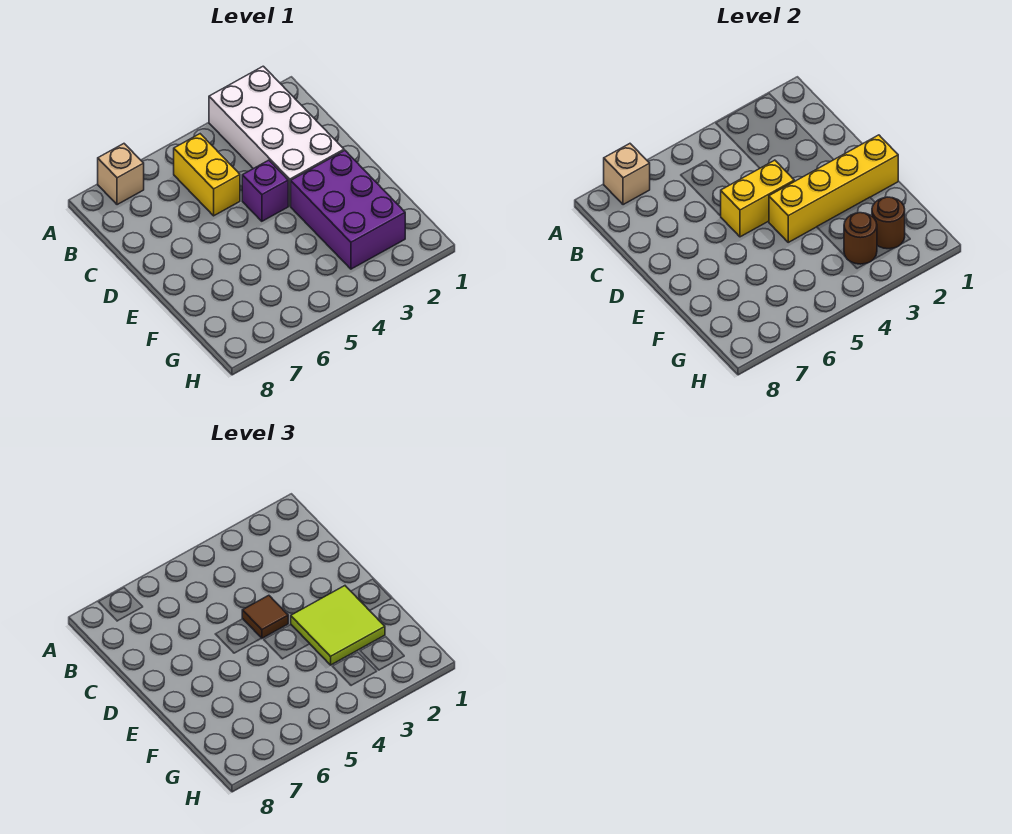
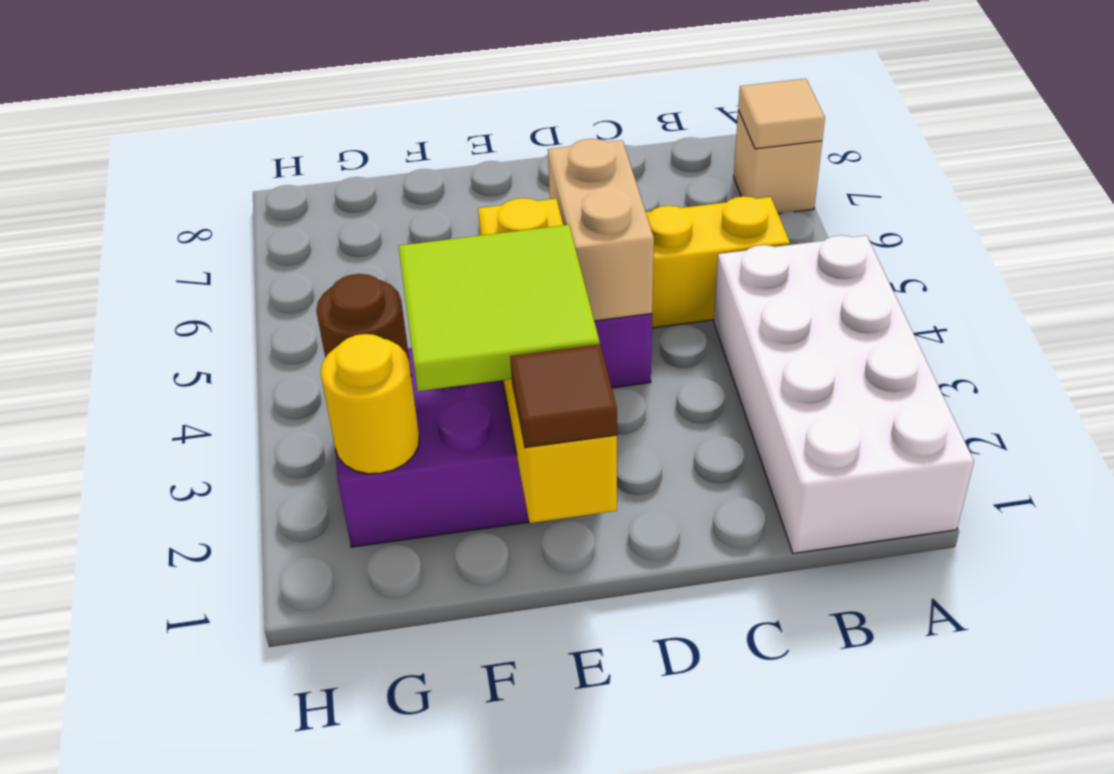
white 2x4 brick [209,66,344,206] -> white 2x4 brick turned to [714,235,974,553]
tan 1x1 brick [604,144,650,205] -> tan 1x1 tile [738,79,825,149]
yellow 1x2 brick [721,160,794,237] -> tan 1x2 brick [548,139,654,321]
brown 1x1 tile [242,595,288,638] -> brown 1x1 tile moved to [510,344,617,448]
brown 1x1 round brick [872,197,905,249] -> yellow 1x1 round brick [321,334,419,474]

